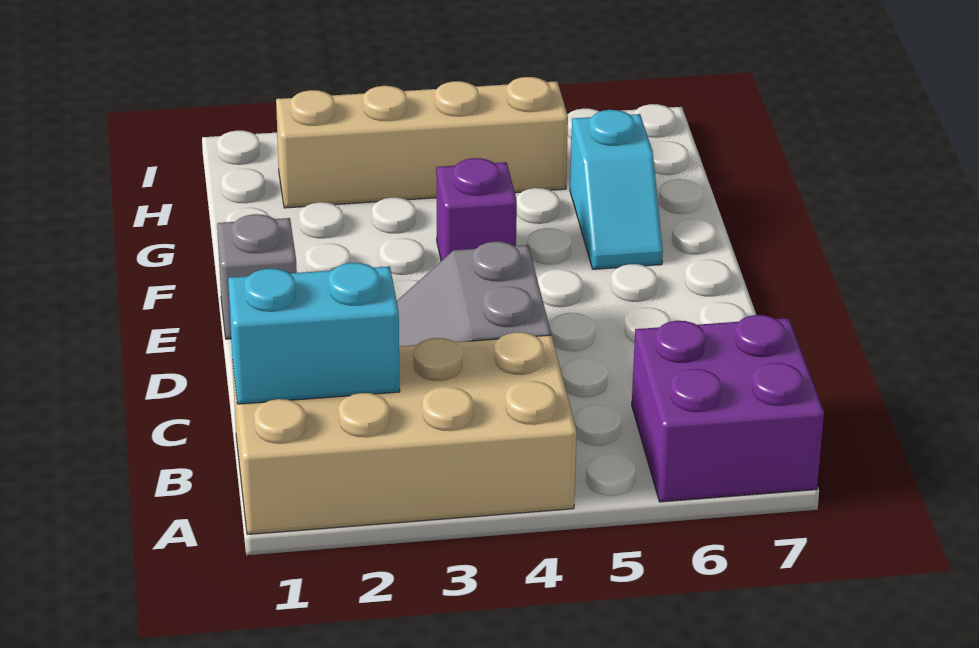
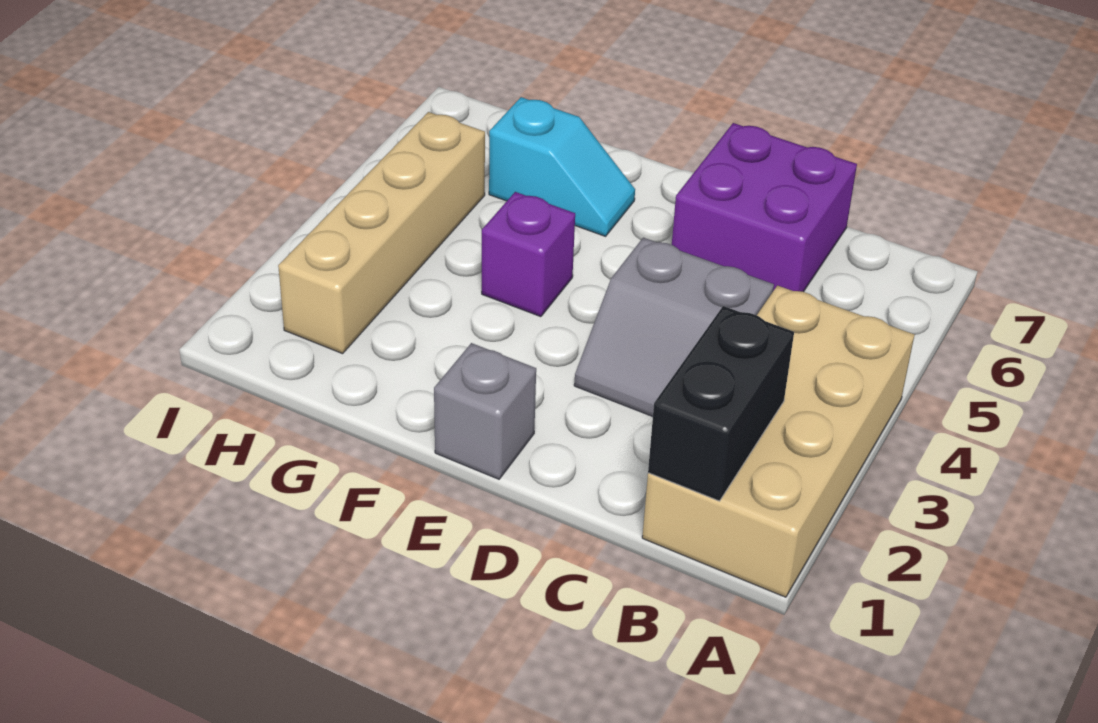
purple 2x2 brick [632,315,824,502] -> purple 2x2 brick moved to [672,123,857,292]
cyan 1x2 brick [228,263,400,404] -> black 1x2 brick [648,306,794,501]

